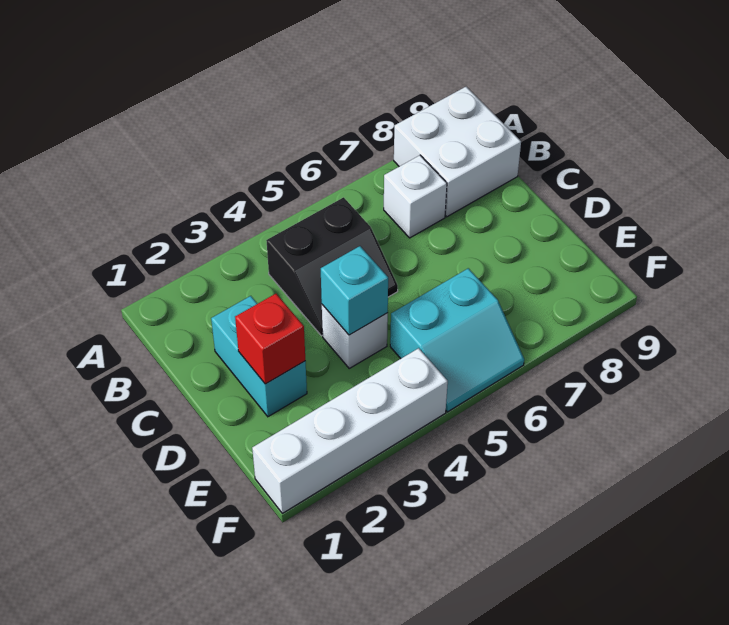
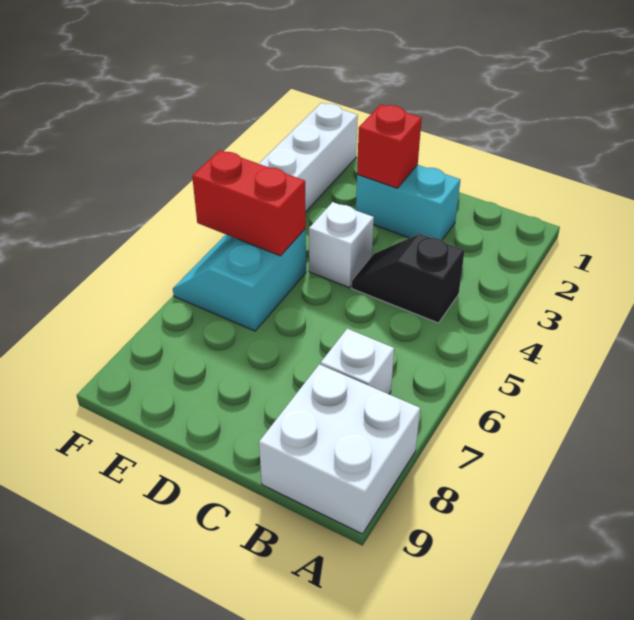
black 2x2 slope [266,197,398,336] -> black 1x2 slope [352,234,465,323]
cyan 1x1 brick [321,246,388,335] -> none
none -> red 1x2 brick [192,150,306,256]

